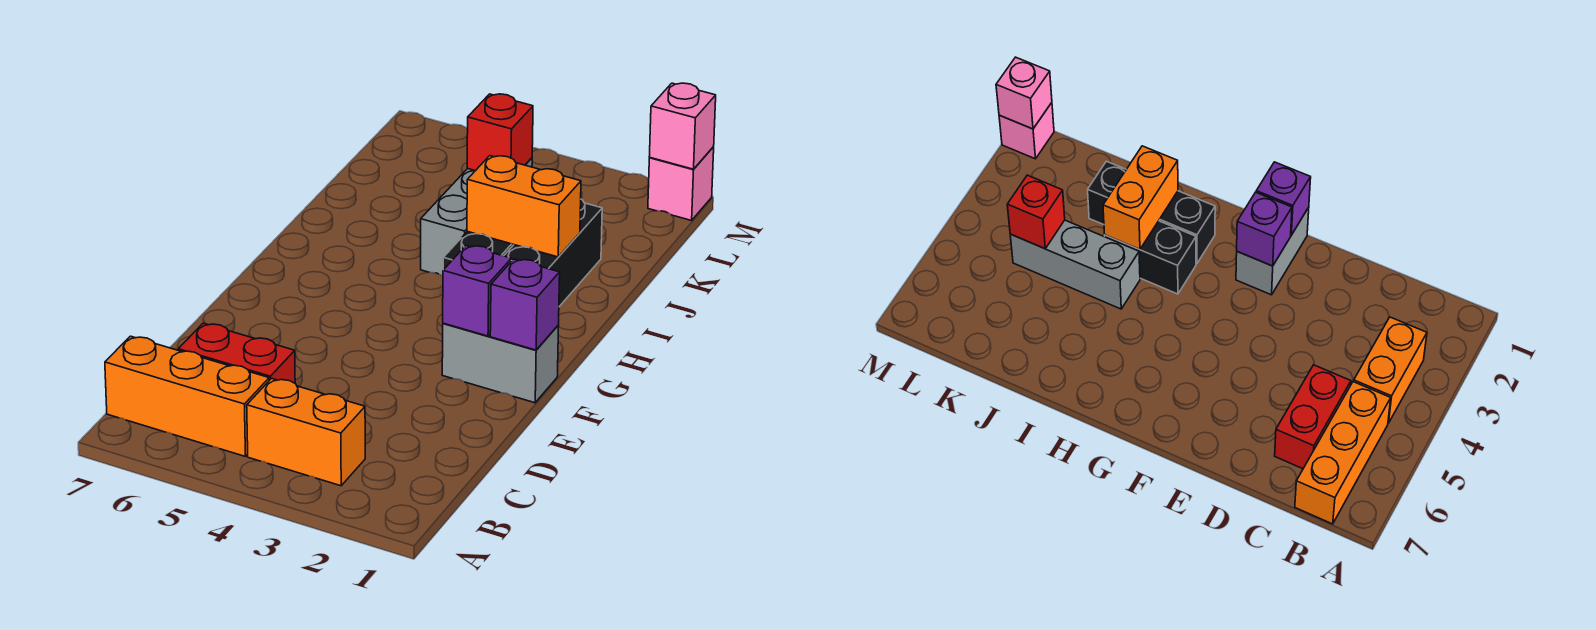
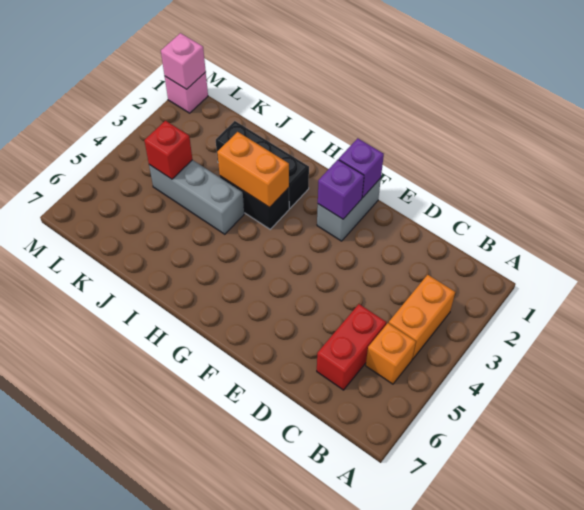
orange 1x3 brick [105,336,269,457] -> orange 1x1 brick [366,323,416,384]
orange 1x2 brick [467,156,581,257] -> orange 1x2 brick turned to [217,132,289,207]

